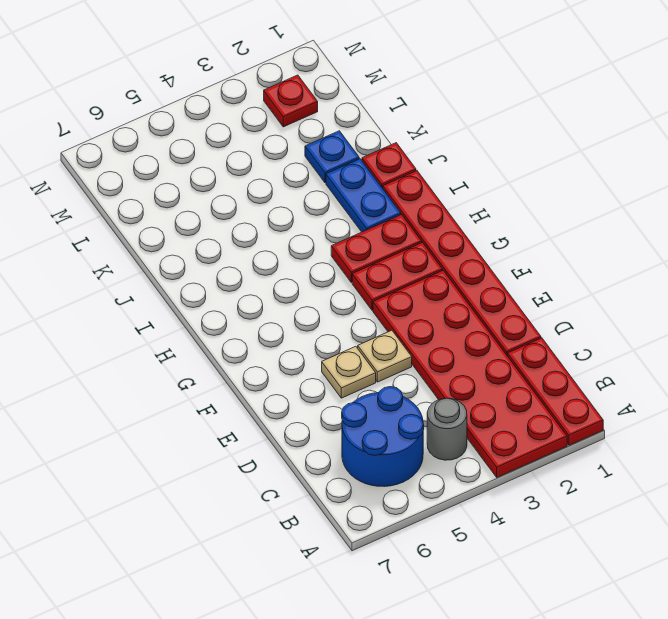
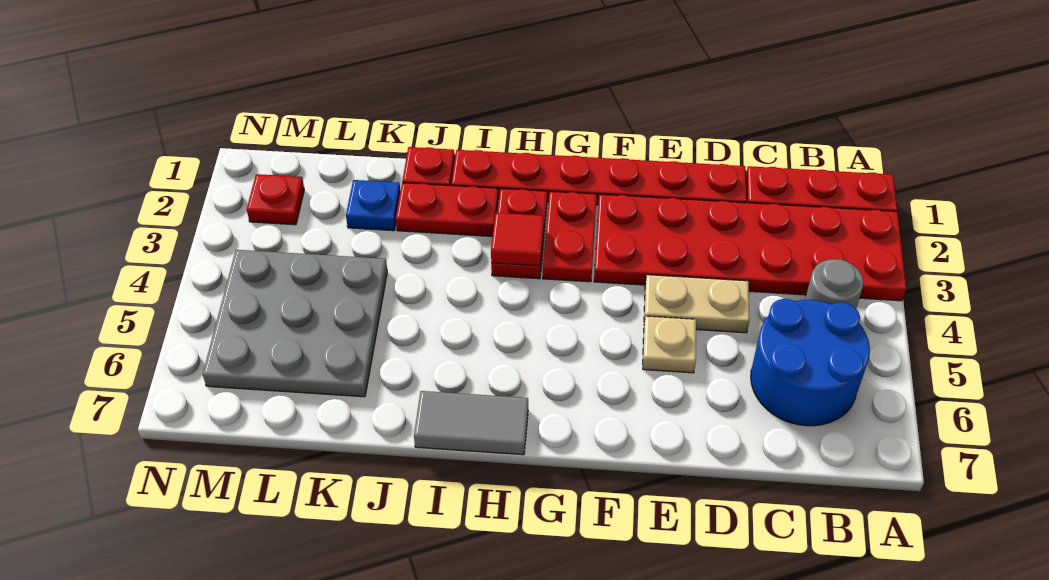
tan 1x1 plate [358,330,412,382] -> tan 1x2 plate [644,275,750,333]
none -> red 1x1 tile [491,213,544,266]
none -> grey 1x2 tile [414,391,528,455]
blue 1x2 plate [326,159,401,232] -> red 1x2 plate [396,183,498,237]
none -> grey 3x3 plate [203,250,387,397]

